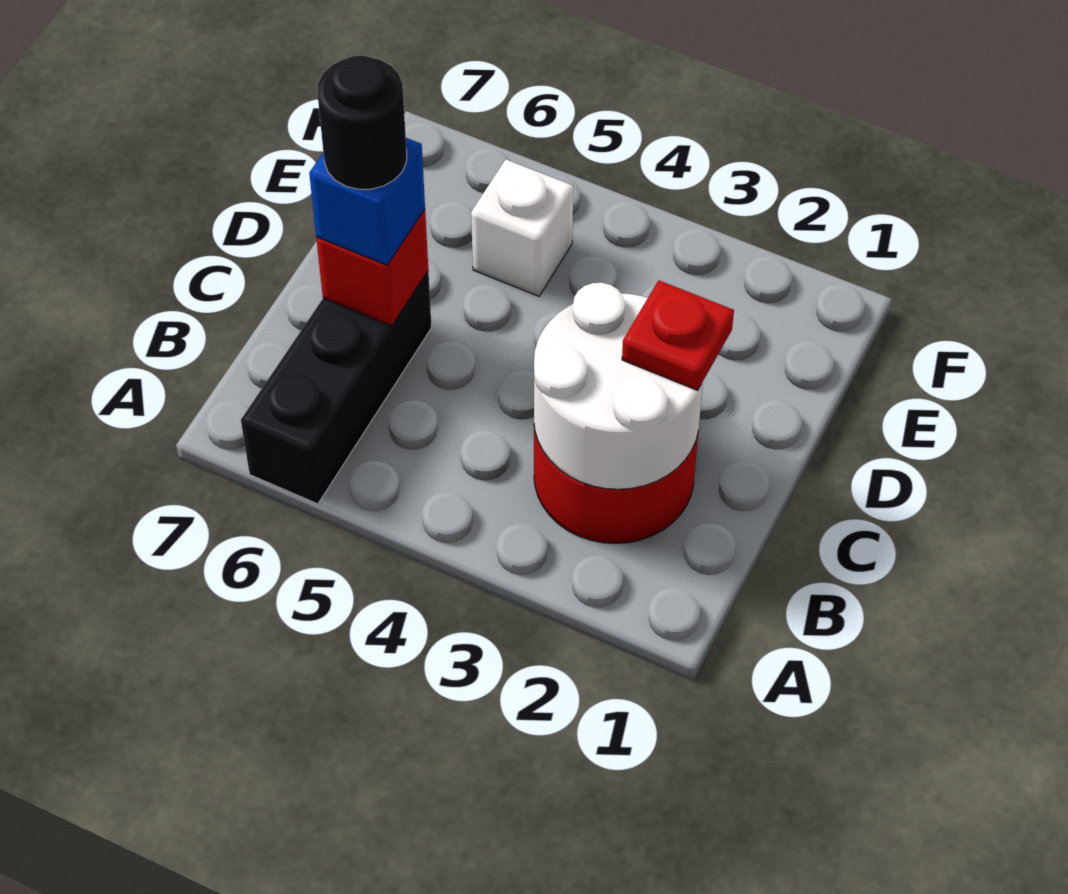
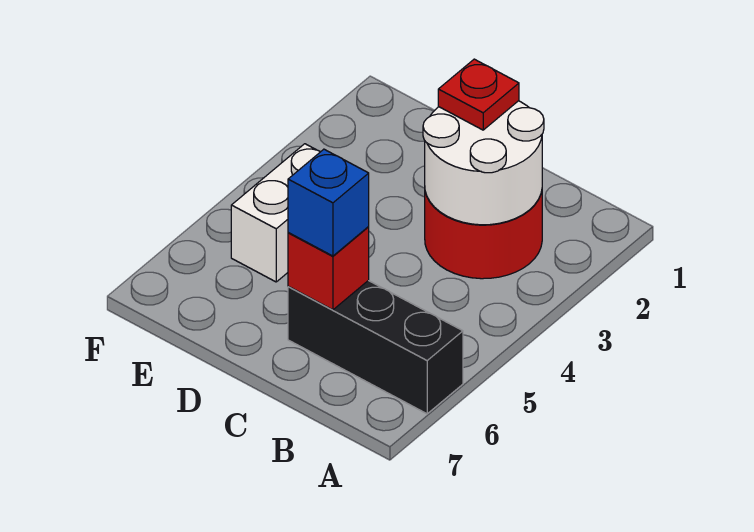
black 1x1 round brick [318,56,407,189] -> none
white 1x1 brick [471,160,573,296] -> white 1x2 brick [231,144,320,282]

